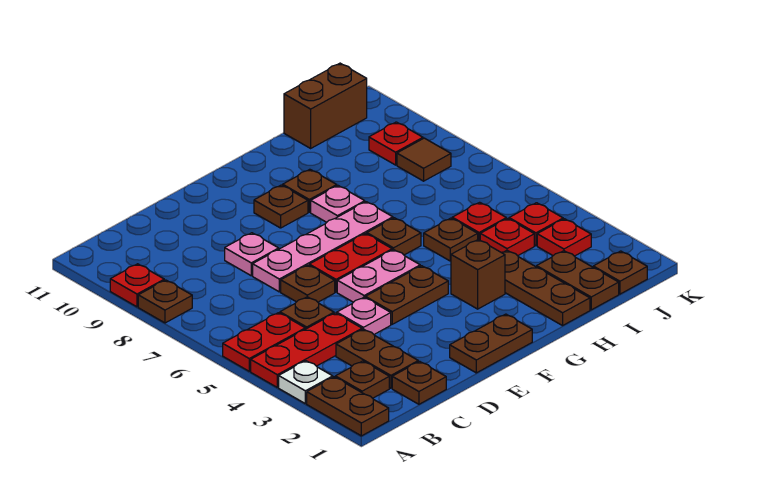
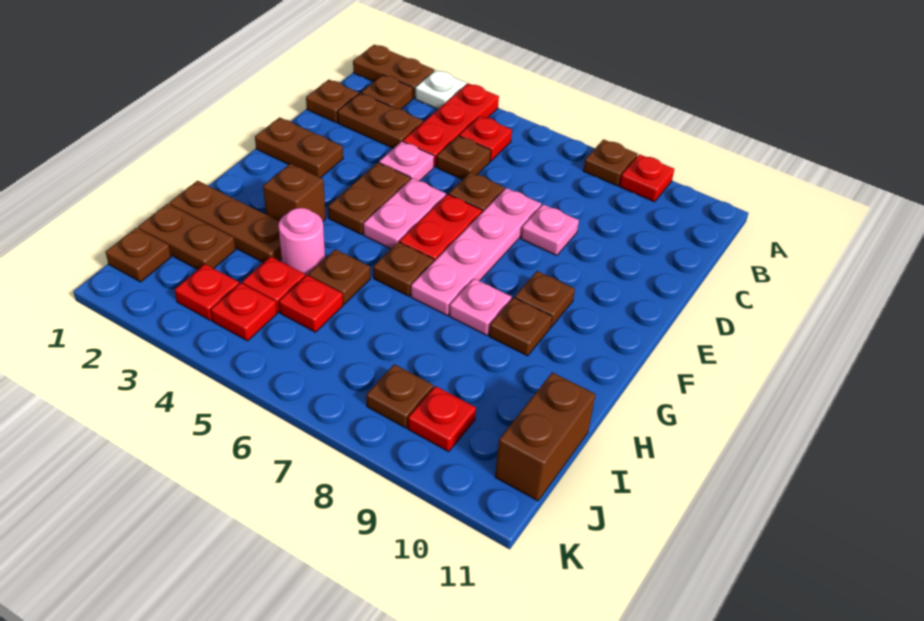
red 1x2 plate [223,313,305,371] -> red 1x1 plate [459,116,512,161]
brown 1x2 plate [450,314,532,373] -> brown 1x2 plate turned to [255,117,343,178]
none -> pink 1x1 round brick [279,208,325,276]
brown 1x1 tile [397,138,451,181] -> brown 1x1 plate [366,364,434,428]

